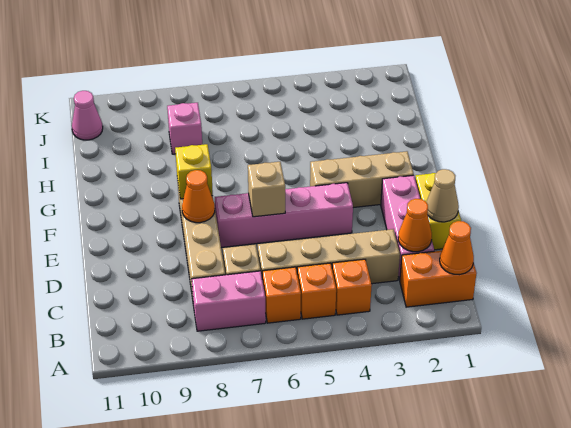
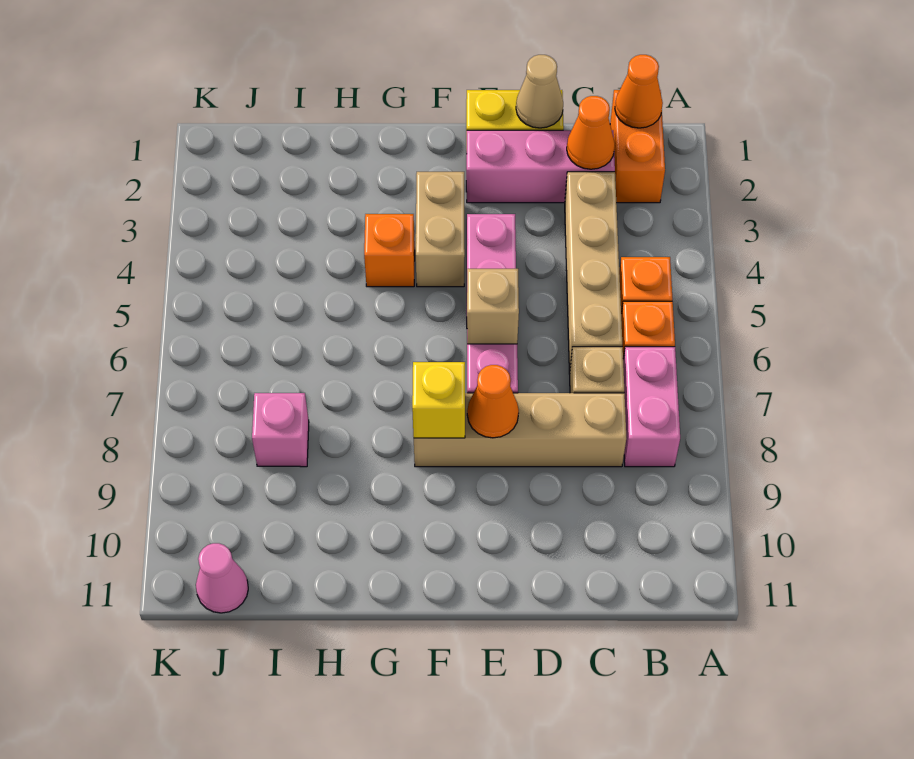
orange 1x1 brick [332,259,372,315] -> orange 1x1 brick moved to [364,214,415,287]
tan 1x3 brick [310,151,414,208] -> tan 1x2 brick [416,172,465,287]

